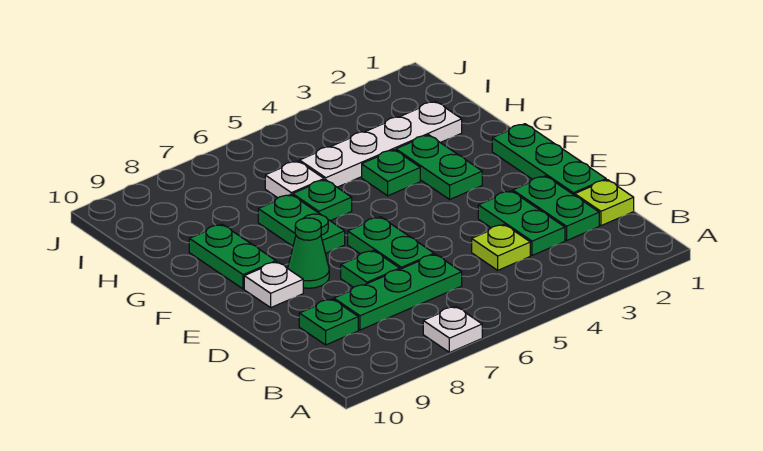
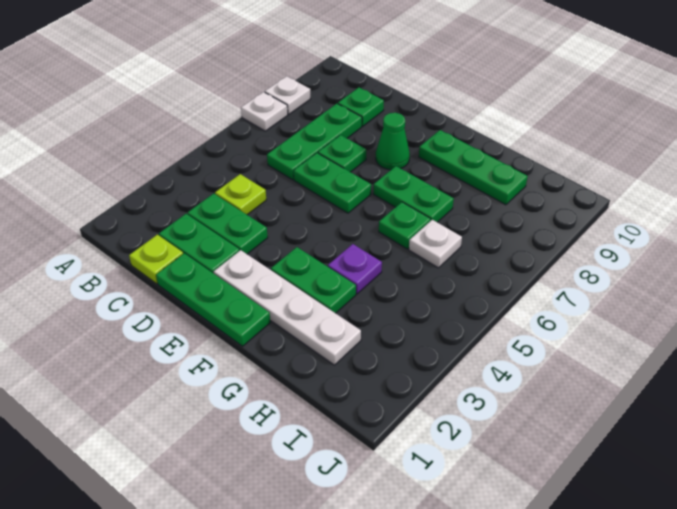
white 1x1 plate [244,262,303,307] -> white 1x1 plate moved to [265,76,310,114]
green 1x2 plate [189,224,276,289] -> green 1x3 plate [419,130,528,205]
green 1x1 plate [362,150,420,196] -> purple 1x1 plate [328,244,382,294]
white 1x4 plate [300,101,462,187] -> white 1x4 plate turned to [214,250,361,365]

